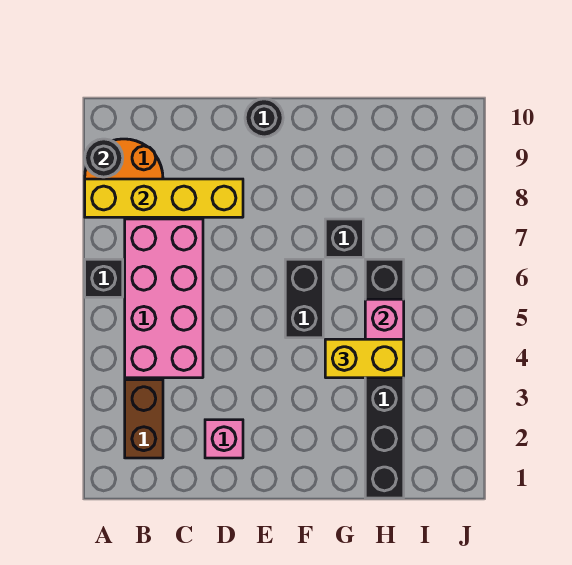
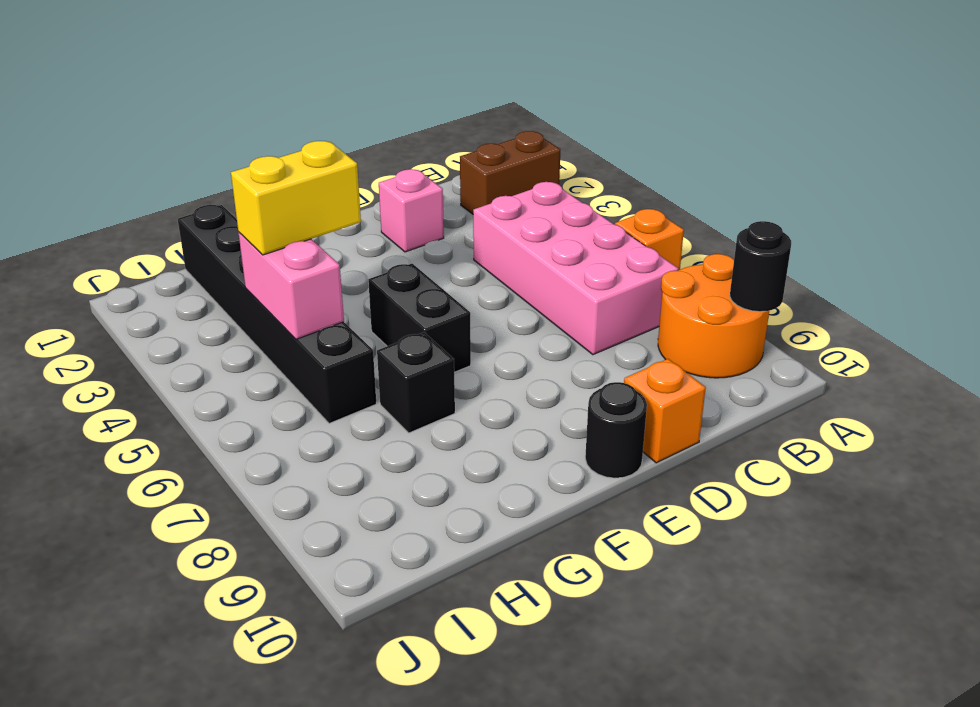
black 1x1 brick [85,259,123,297] -> orange 1x1 brick [615,209,684,270]
yellow 1x4 brick [85,179,243,217] -> none
brown 1x2 brick [125,380,163,458] -> brown 1x2 brick turned to [460,131,560,214]
none -> orange 1x1 brick [624,359,706,463]

